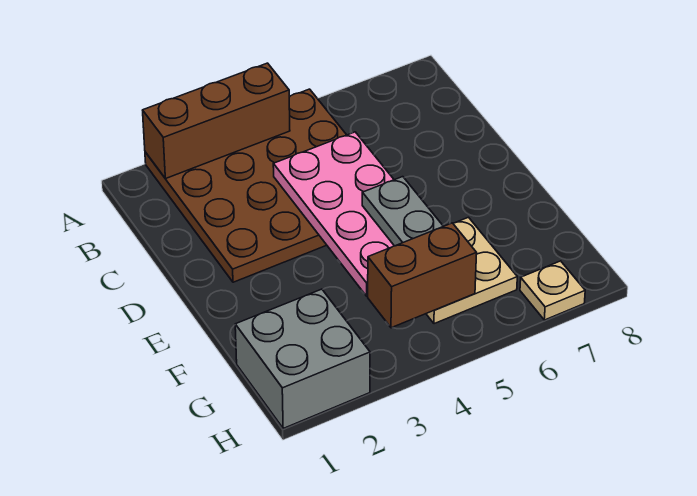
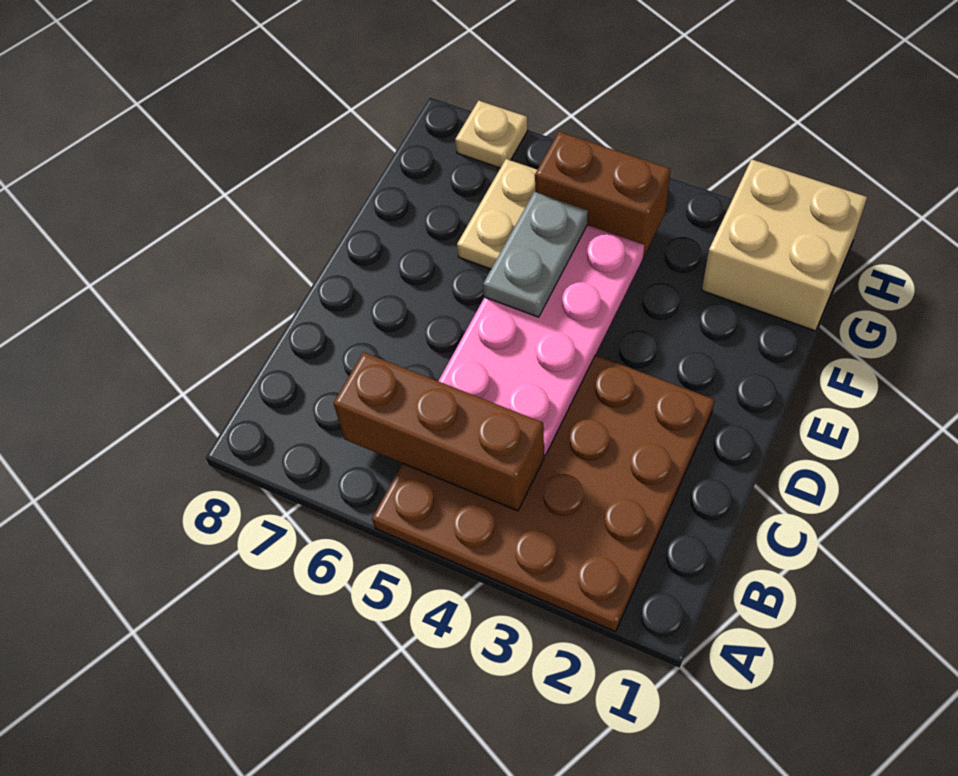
brown 1x3 brick [143,63,290,179] -> brown 1x3 brick moved to [334,352,544,511]
grey 2x2 brick [235,289,370,428] -> tan 2x2 brick [702,159,867,331]

